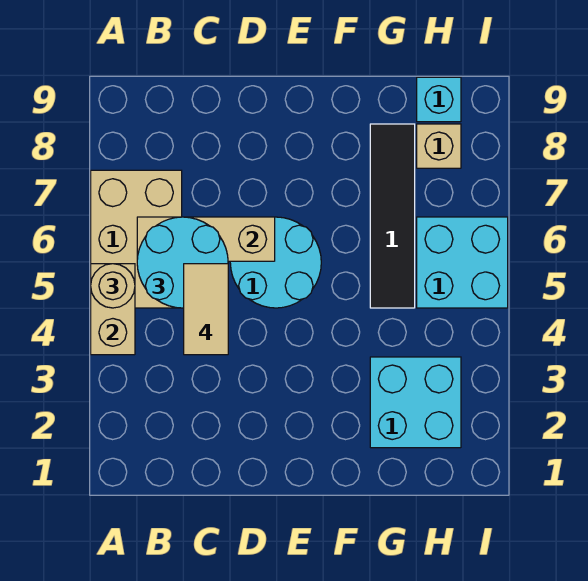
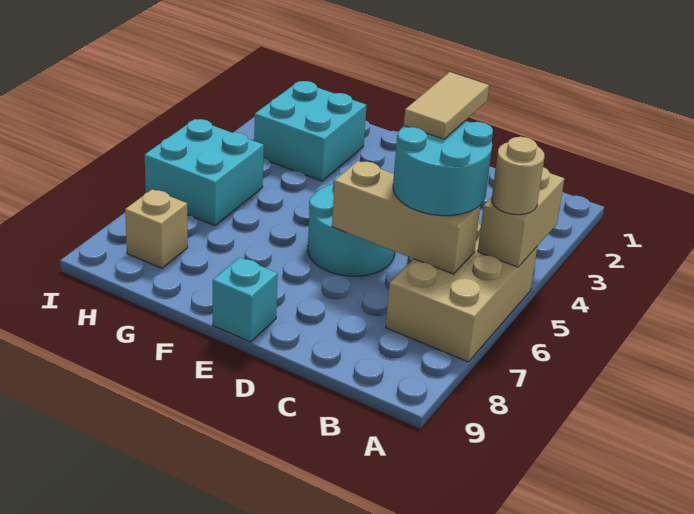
black 1x4 tile [370,124,415,308] -> none
cyan 1x1 brick [417,77,461,122] -> cyan 1x1 brick moved to [213,257,278,342]

